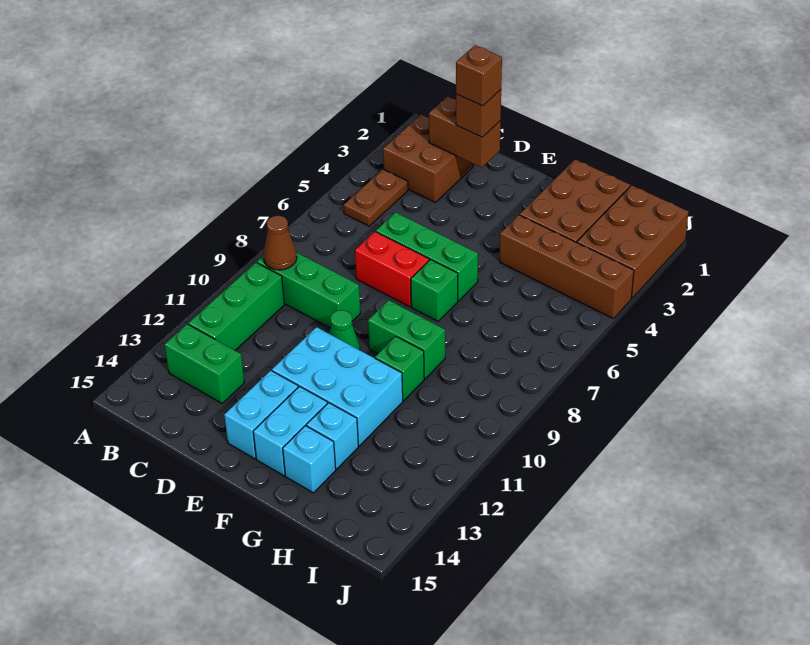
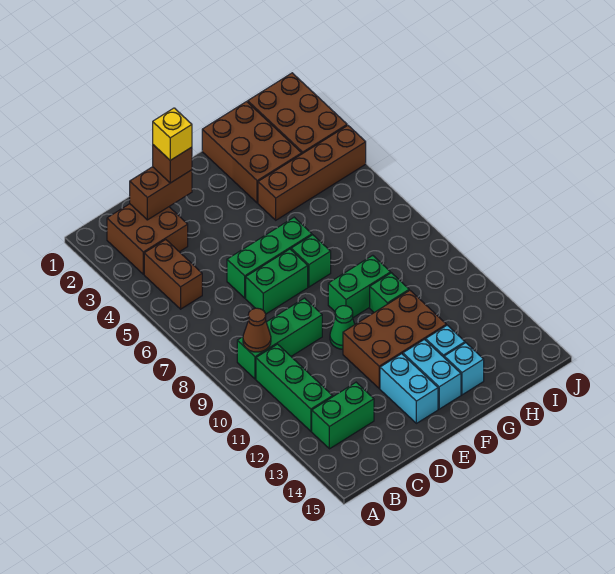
brown 1x2 plate [344,169,408,226] -> brown 1x2 brick [144,240,202,309]
brown 1x1 brick [456,45,502,106] -> yellow 1x1 brick [153,108,192,160]
red 1x2 brick [355,232,429,307] -> green 1x2 brick [246,249,308,314]
cyan 2x3 brick [272,327,403,446] -> brown 2x3 brick [343,290,446,388]

